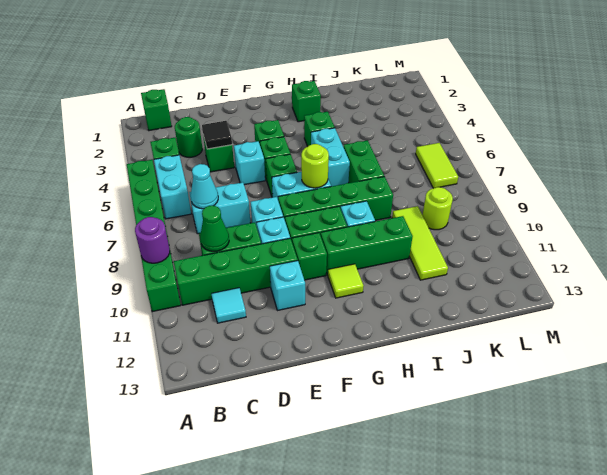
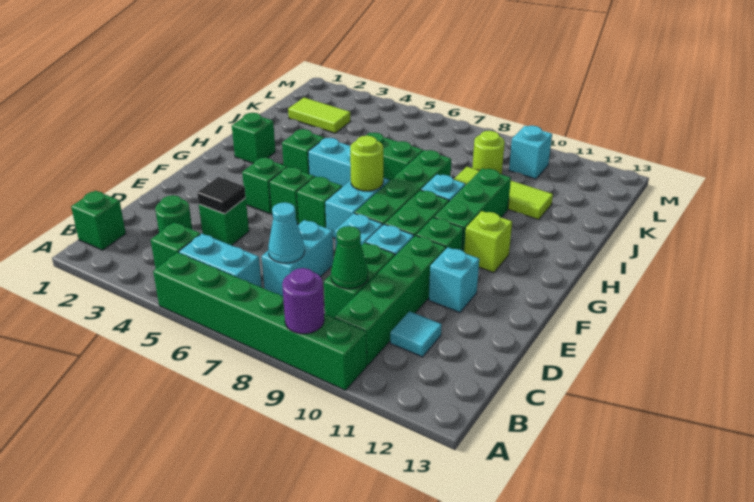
cyan 1x1 brick [234,141,265,185] -> cyan 1x1 brick moved to [509,126,552,179]
lime 1x1 tile [328,264,363,298] -> lime 1x1 brick [464,211,512,273]
lime 1x2 tile [416,143,458,188] -> lime 1x2 tile moved to [288,98,350,133]

